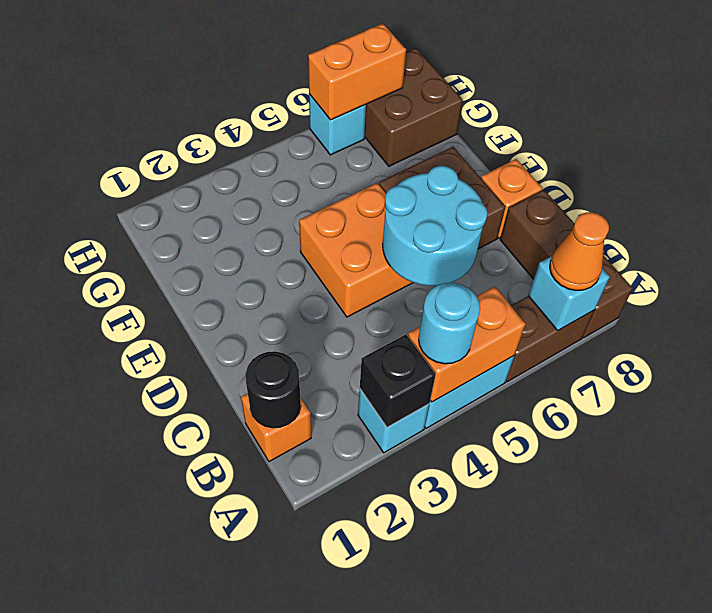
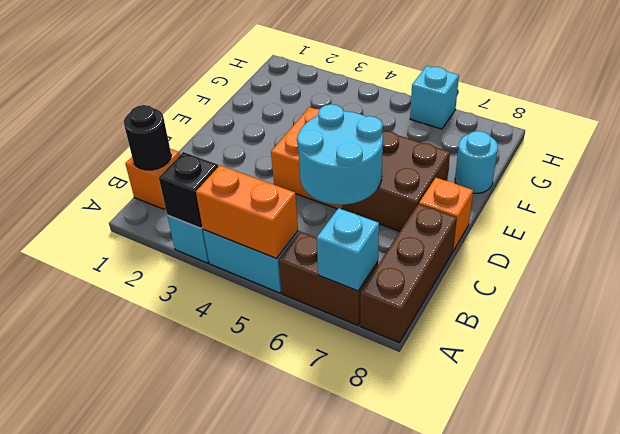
cyan 1x1 round brick [419,283,480,364] -> cyan 1x1 round brick moved to [455,131,498,193]
orange 1x1 cone [550,212,609,290] -> none
brown 2x2 brick [365,48,463,166] -> none
orange 1x2 brick [308,24,406,120] -> none

